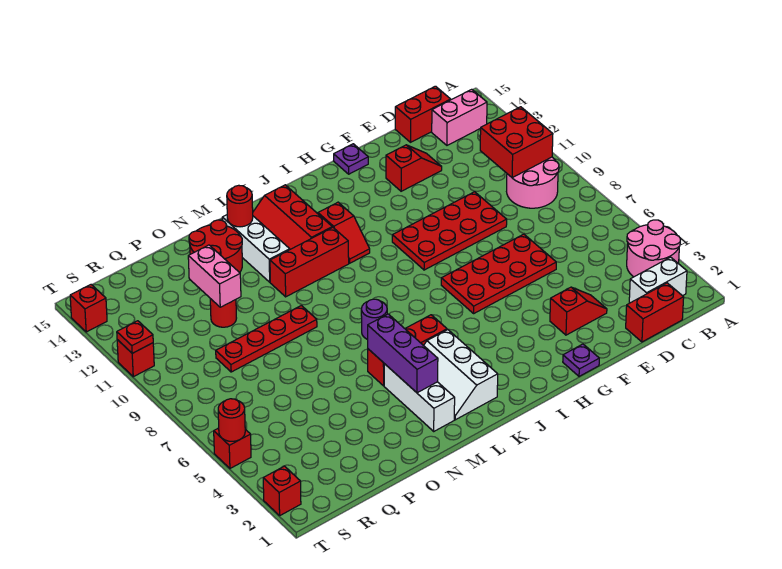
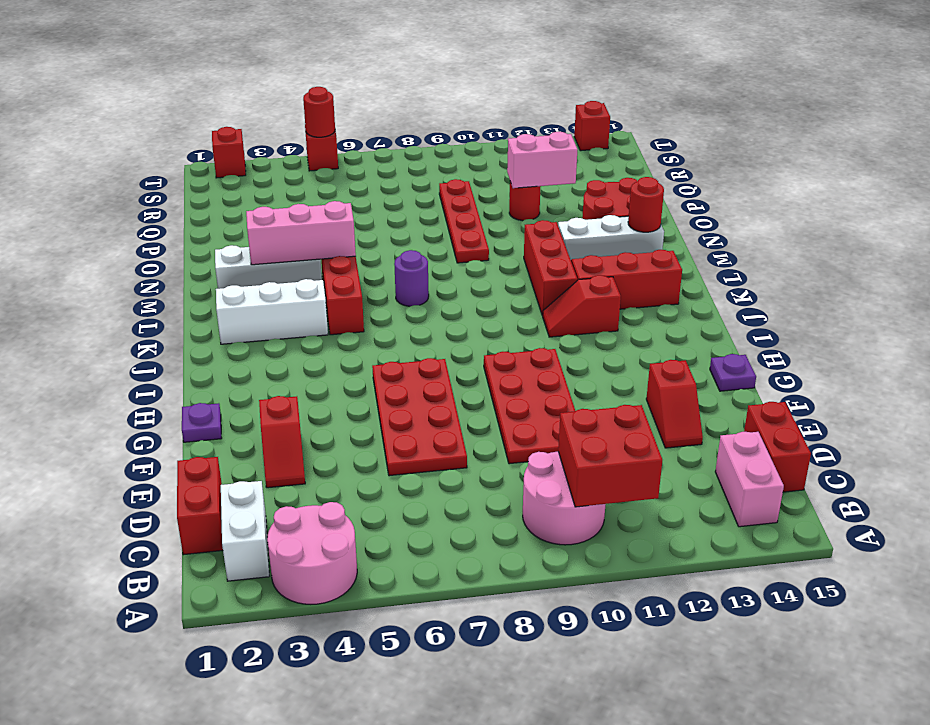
purple 1x3 brick [368,314,438,393] -> pink 1x3 brick [246,201,356,265]
red 1x1 brick [117,340,154,377] -> none
red 1x1 plate [117,321,153,353] -> none

